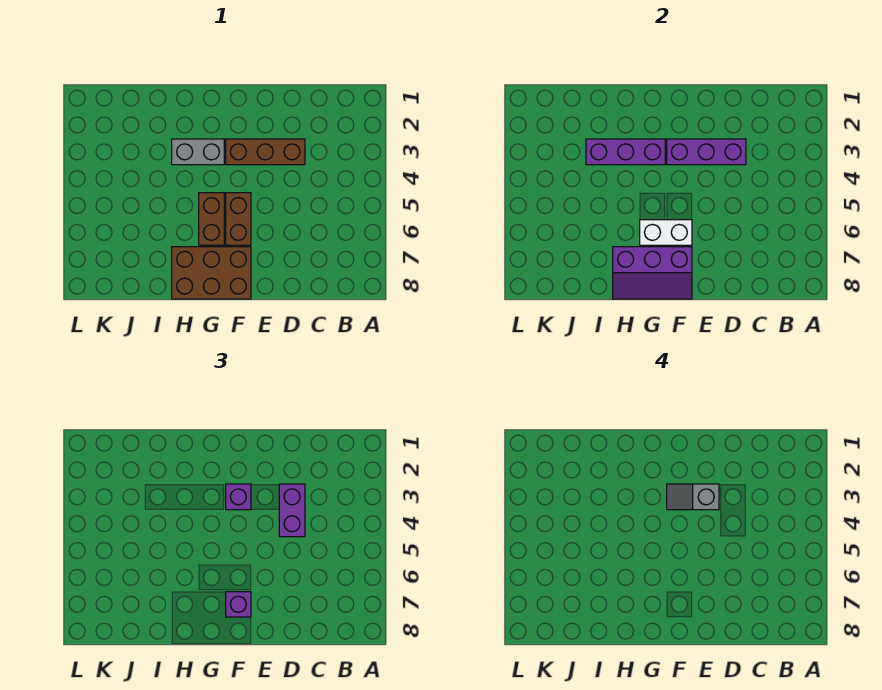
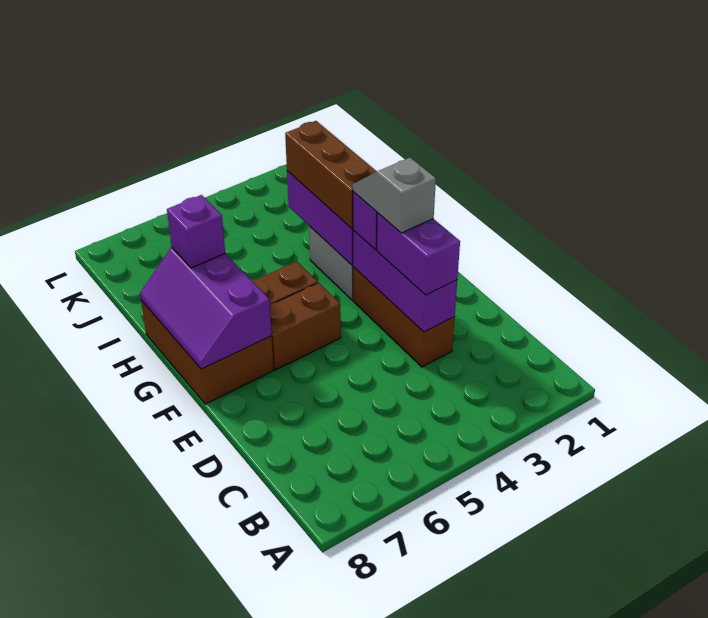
purple 1x2 brick [279,484,305,537] -> purple 1x2 brick turned to [377,213,460,295]
white 1x2 brick [640,220,692,245] -> none
purple 1x1 brick [226,592,251,617] -> purple 1x1 brick moved to [167,195,225,268]
none -> brown 1x3 brick [285,121,377,229]

